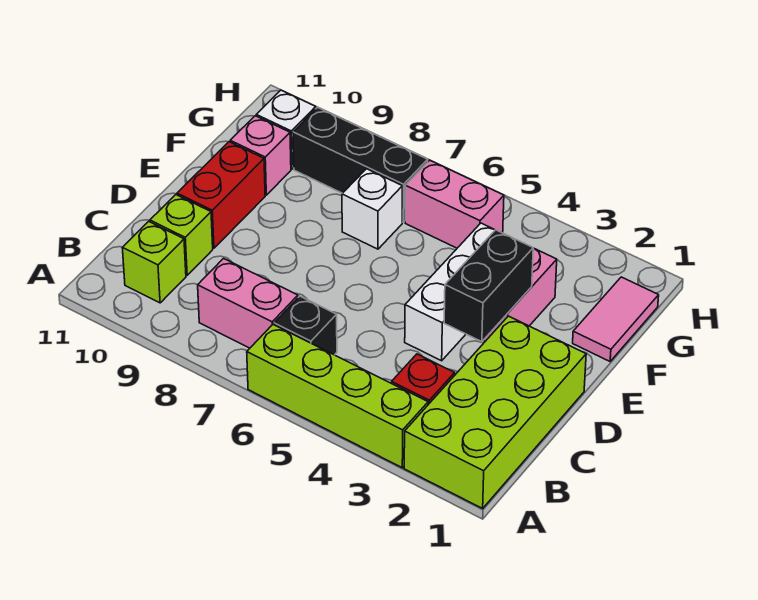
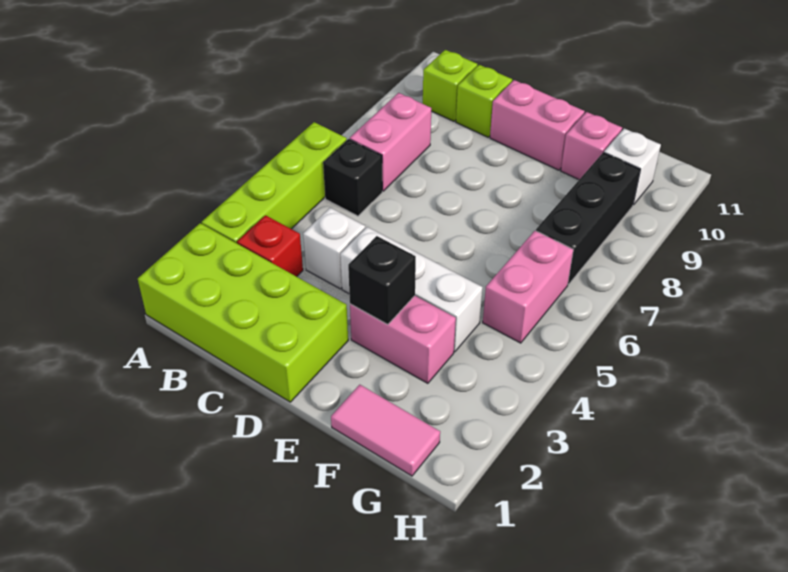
black 1x2 brick [444,230,533,342] -> black 1x1 brick [348,236,416,324]
red 1x2 brick [177,142,265,248] -> pink 1x2 brick [490,80,585,170]
white 1x1 brick [342,169,402,249] -> white 1x1 brick moved to [303,208,365,289]

